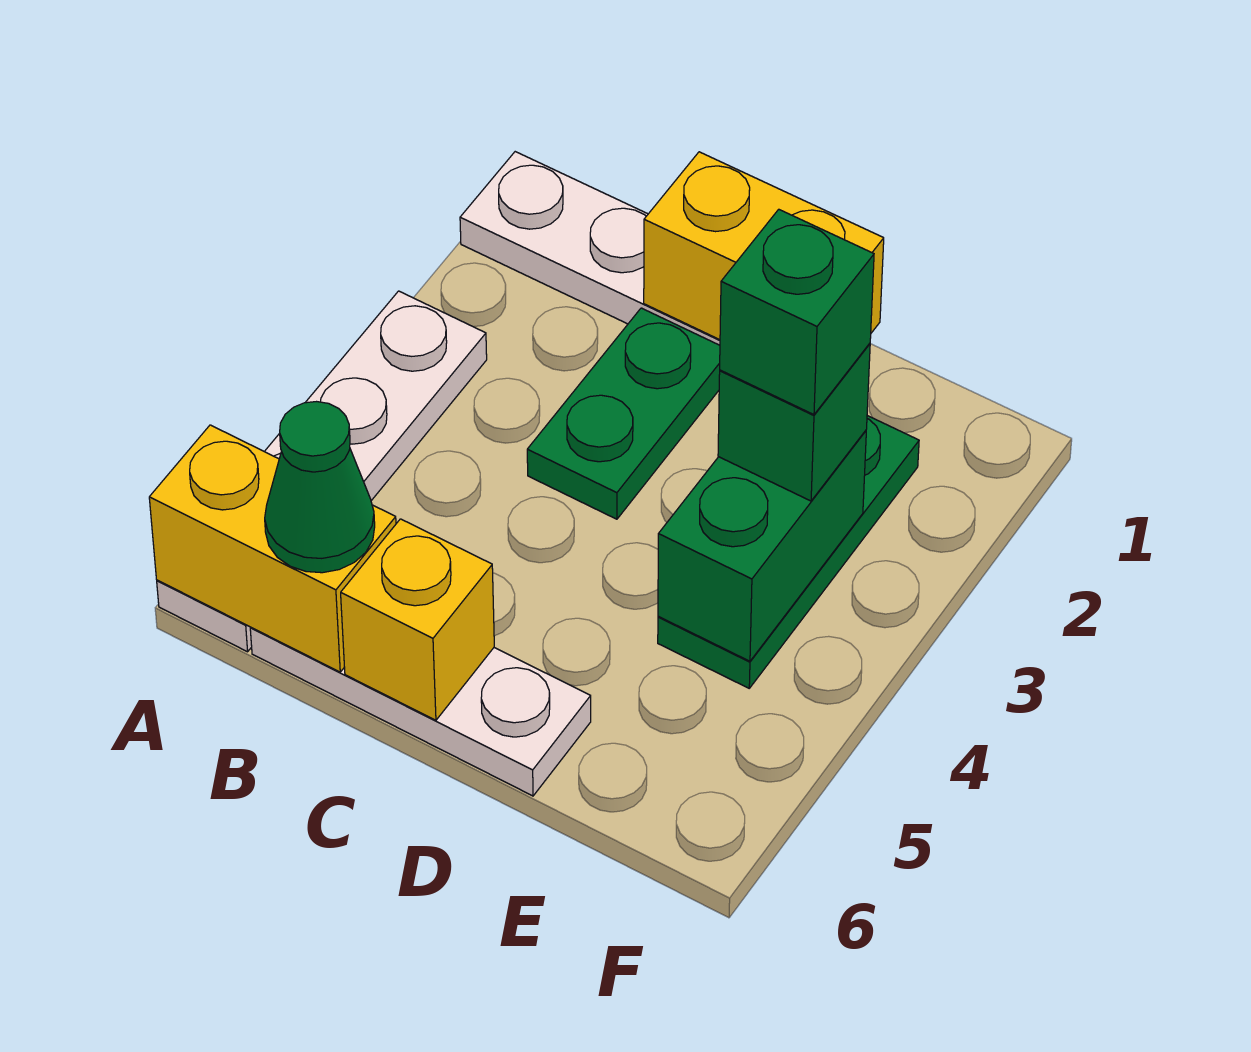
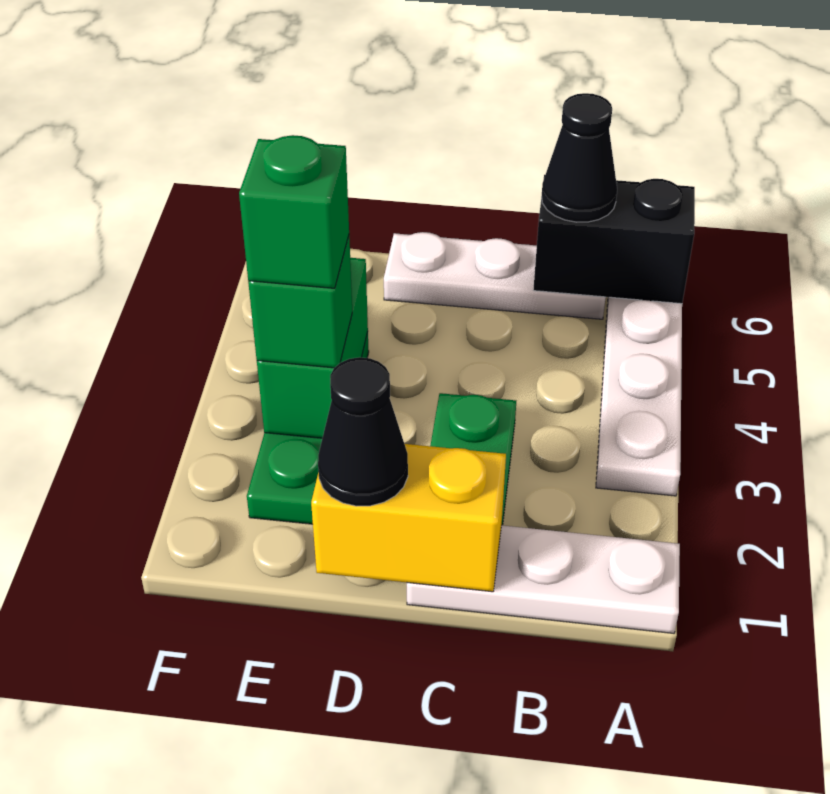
yellow 1x2 brick [149,425,396,672] -> black 1x2 brick [533,175,695,304]
green 1x1 cone [265,402,375,573] -> black 1x1 cone [542,93,617,222]
yellow 1x1 brick [341,519,494,720] -> none
none -> black 1x1 cone [318,357,408,506]

